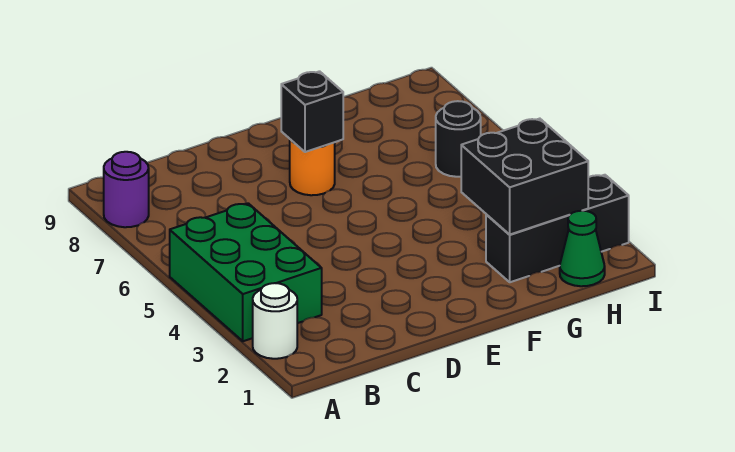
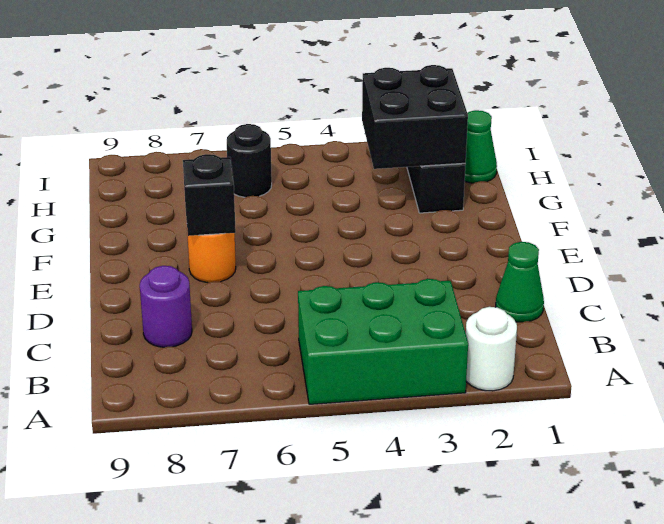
purple 1x1 round brick [103,152,149,227] -> purple 1x1 round brick moved to [140,266,192,347]
none -> green 1x1 cone [496,242,544,322]

